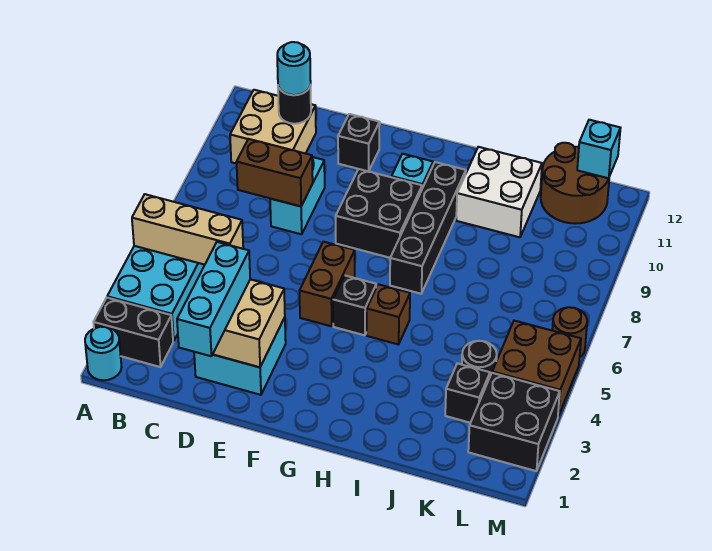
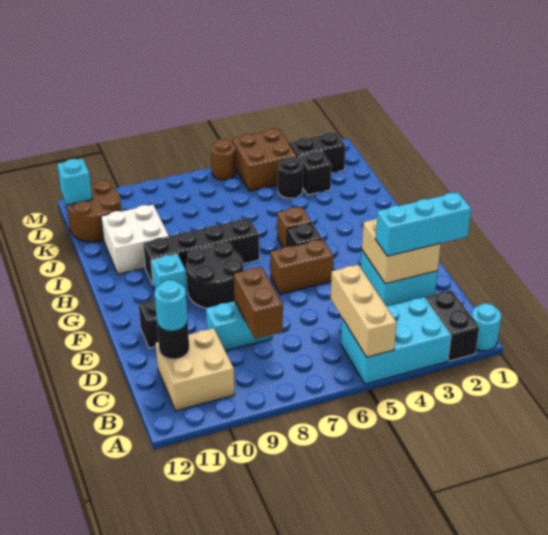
black 2x2 brick [336,169,422,258] -> black 2x2 round brick [186,242,243,308]
black 2x2 brick [468,373,560,471] -> black 1x2 brick [289,132,345,173]

